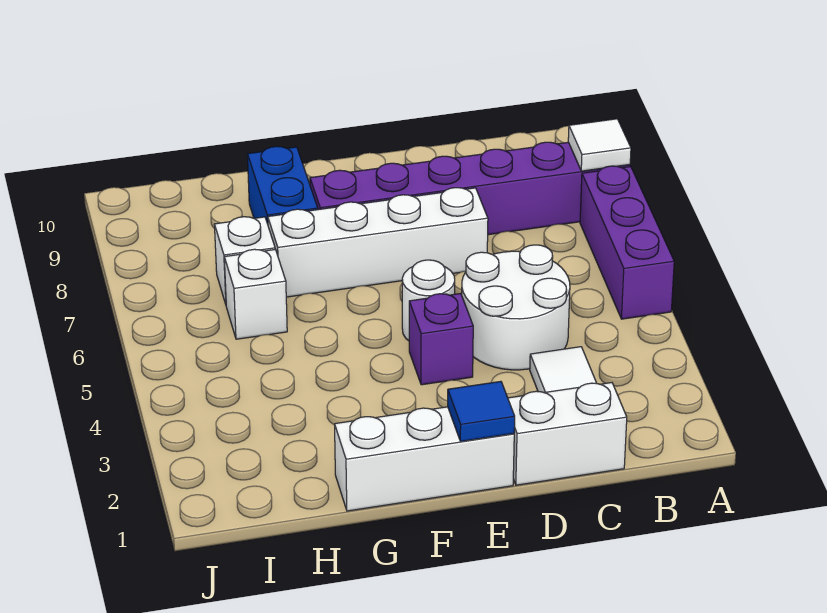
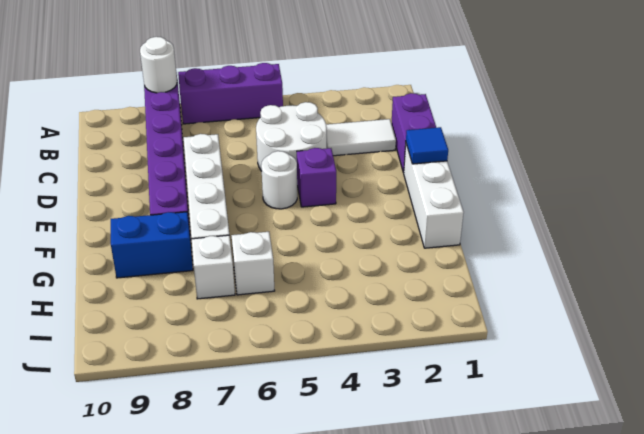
white 1x1 tile [568,119,631,171] -> white 1x1 round brick [140,37,177,93]
white 1x2 brick [508,383,627,485] -> purple 1x2 brick [391,93,436,173]

